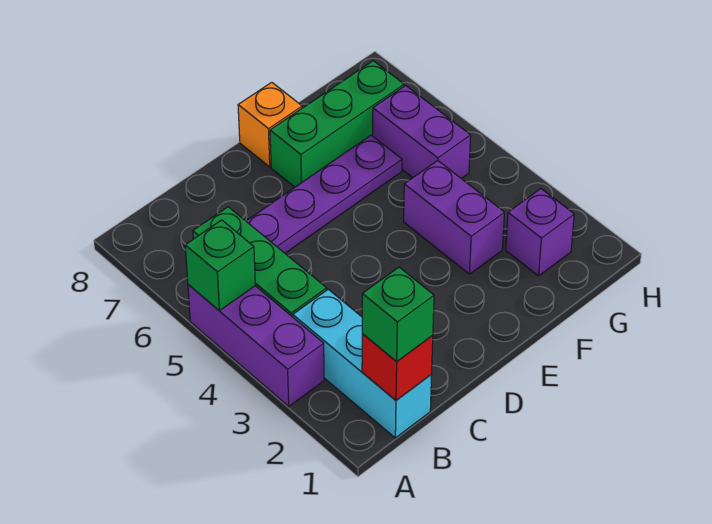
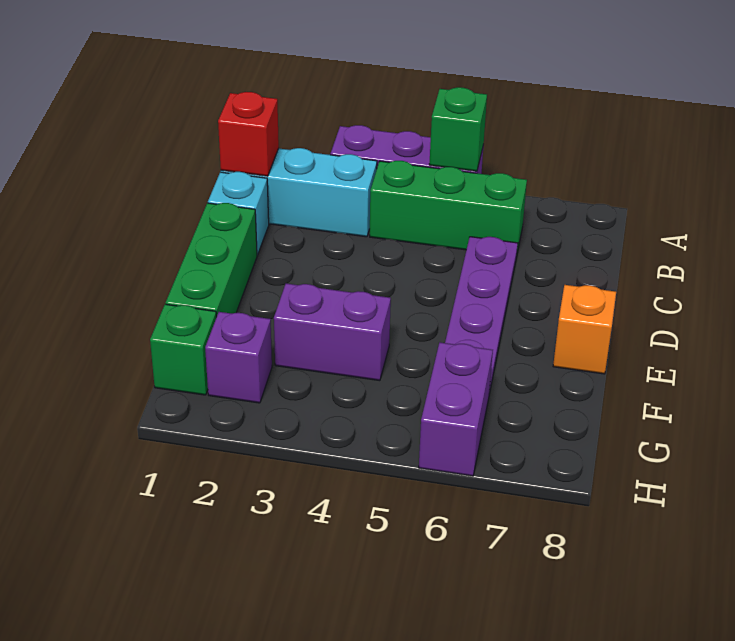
green 1x1 brick [362,267,434,362] -> green 1x1 brick moved to [150,304,216,395]
none -> cyan 1x1 brick [208,172,269,255]
green 1x3 brick [270,61,404,187] -> green 1x3 brick moved to [166,203,257,317]
purple 1x2 brick [373,85,471,179] -> purple 1x2 brick turned to [419,342,493,476]

